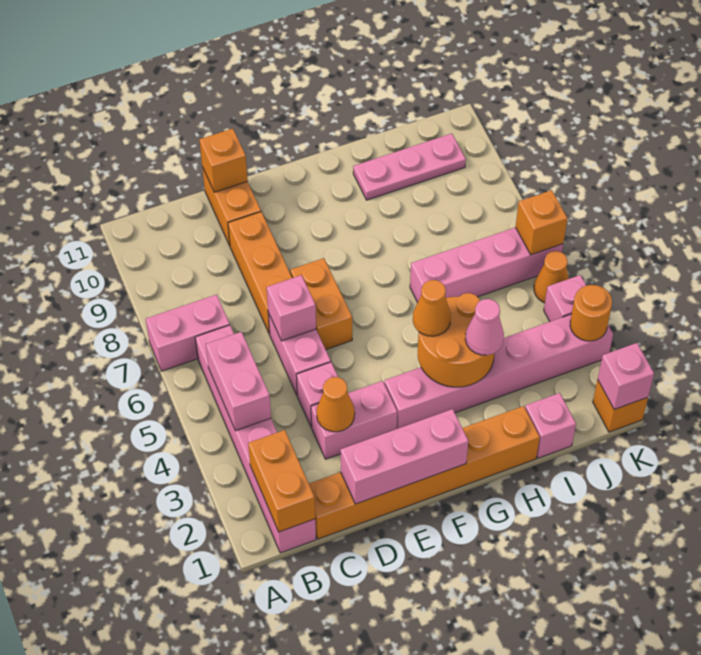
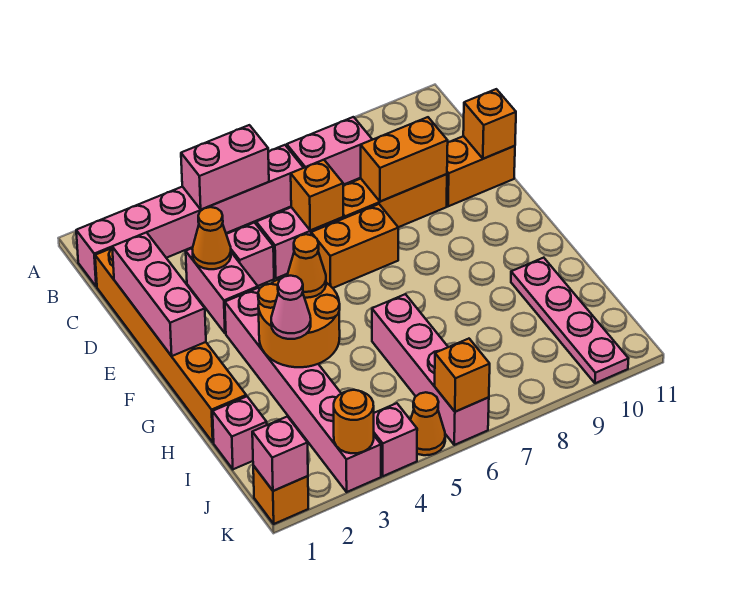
pink 1x2 brick [146,295,230,371] -> pink 1x2 brick turned to [287,117,372,185]
orange 1x2 brick [248,430,315,532] -> orange 1x2 brick moved to [361,117,448,202]
pink 1x1 brick [267,275,316,341] -> orange 1x1 brick [291,160,343,230]
pink 1x3 plate [353,133,466,200] -> pink 1x4 plate [511,258,628,383]

